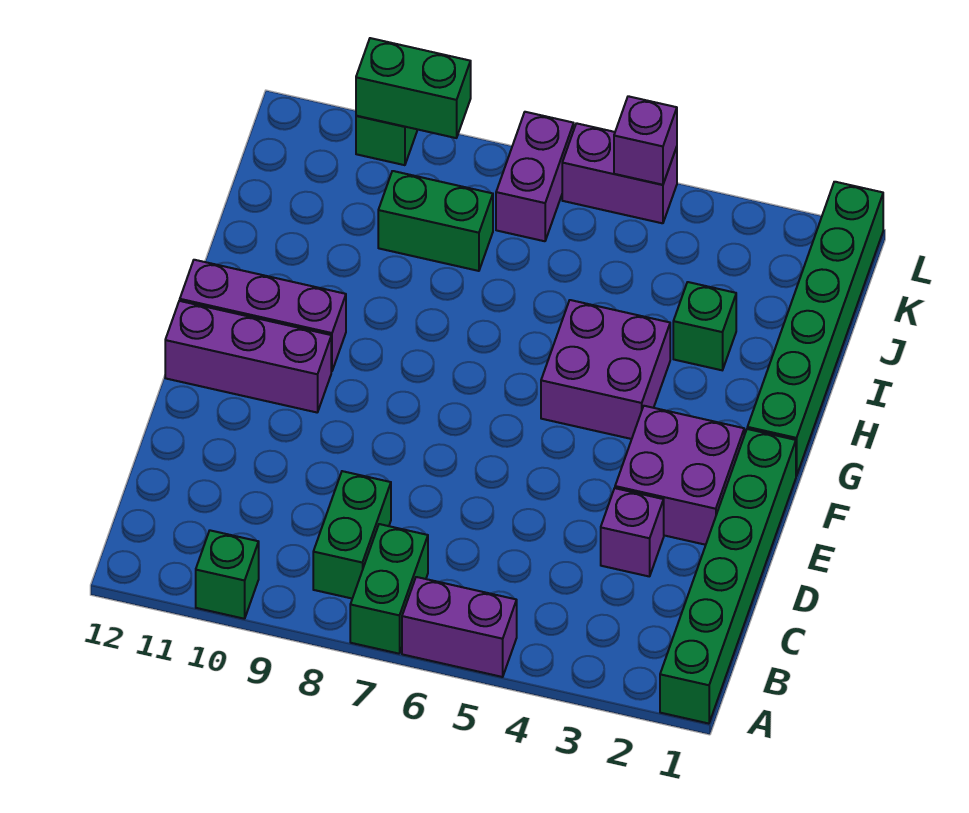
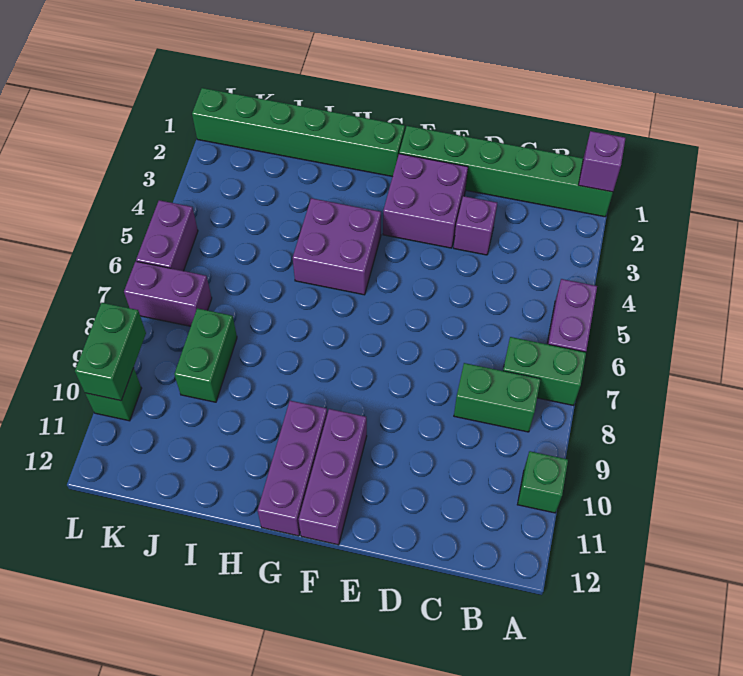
green 1x1 brick [673,282,736,370] -> none
purple 1x1 brick [614,96,677,185] -> purple 1x1 brick moved to [579,131,626,192]

